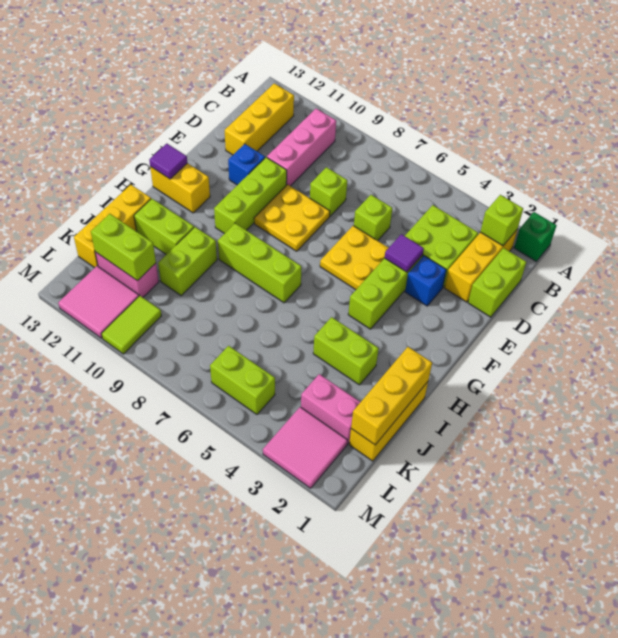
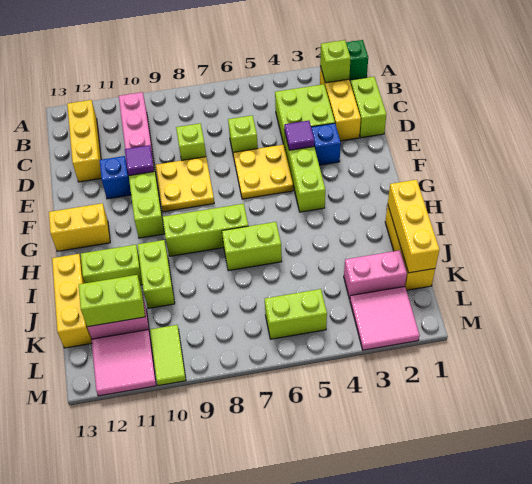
purple 1x1 tile [149,144,187,179] -> purple 1x1 tile moved to [125,145,154,176]
lime 1x2 brick [313,317,379,385] -> lime 1x2 brick moved to [222,222,282,271]

